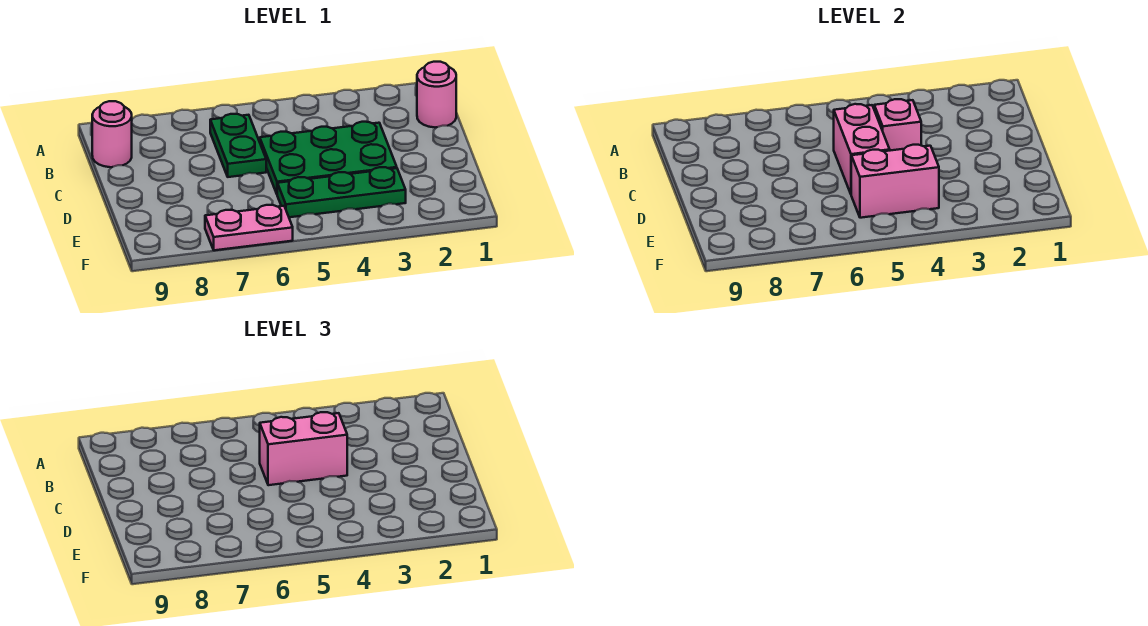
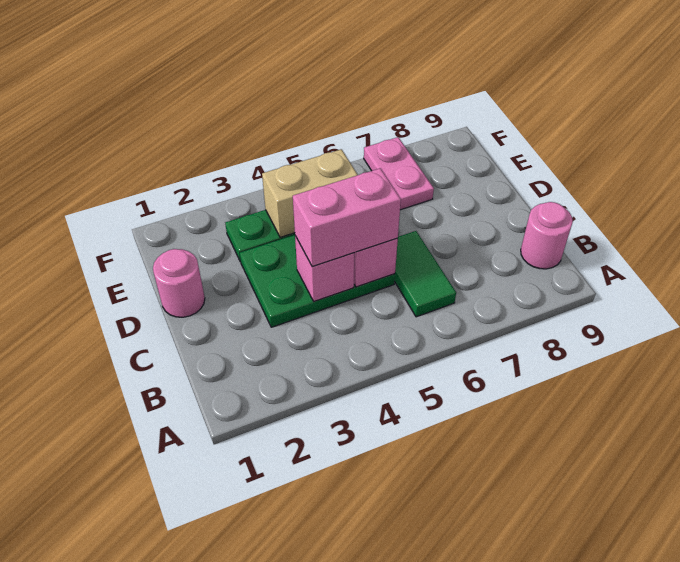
pink 1x1 round brick [417,62,456,127] -> pink 1x1 round brick moved to [153,249,205,317]
green 1x2 plate [210,114,266,177] -> green 1x2 tile [394,231,456,317]
pink 1x2 brick [851,145,939,218] -> tan 1x2 brick [262,149,358,238]
pink 1x2 plate [205,205,293,250] -> pink 1x2 plate turned to [364,137,434,210]

